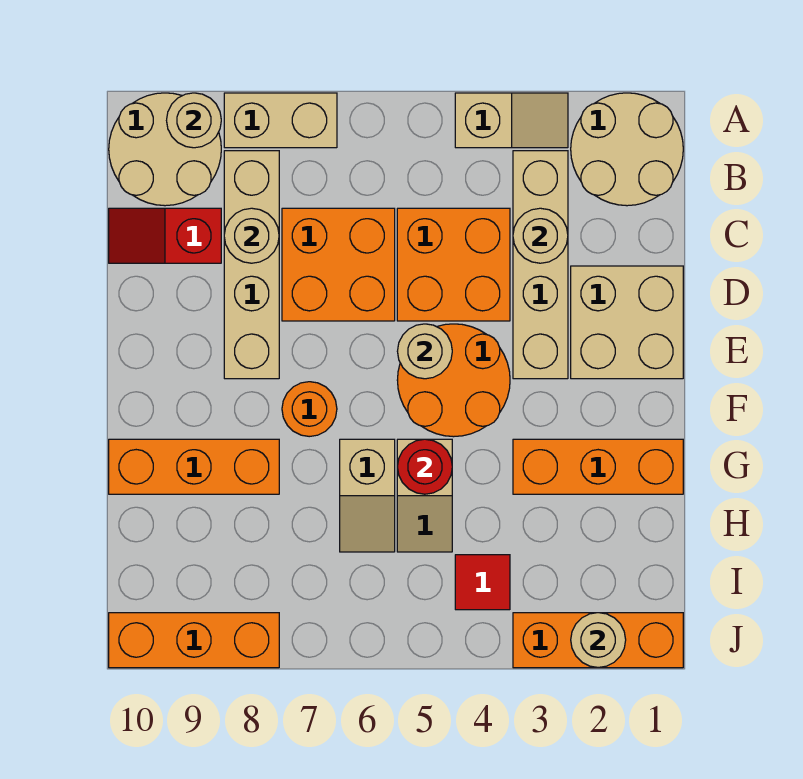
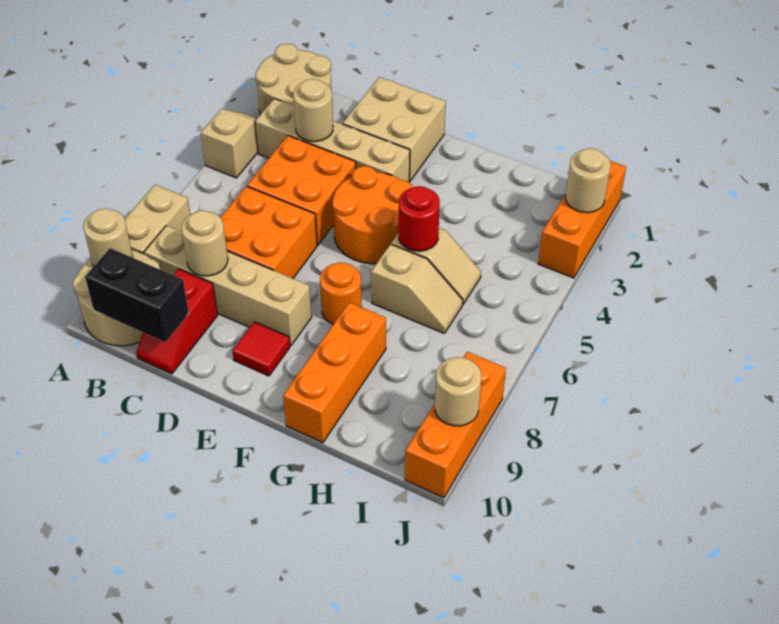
none -> black 1x2 brick [85,248,189,342]
tan 1x1 round brick [397,324,452,379] -> tan 1x1 round brick moved to [435,357,481,426]
orange 1x3 brick [513,439,683,494] -> none
red 1x1 tile [455,555,510,610] -> red 1x1 tile moved to [233,322,290,376]

